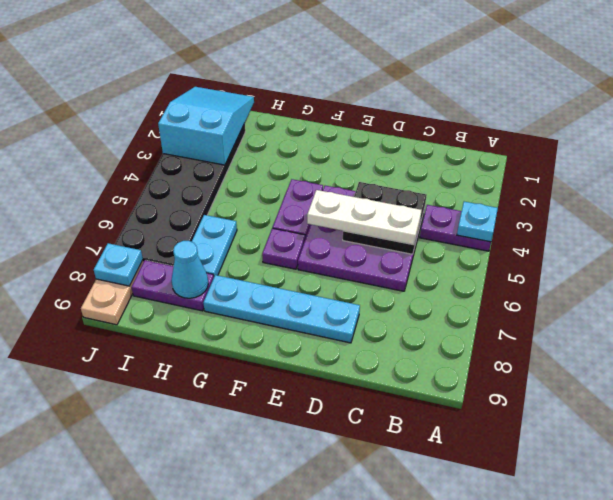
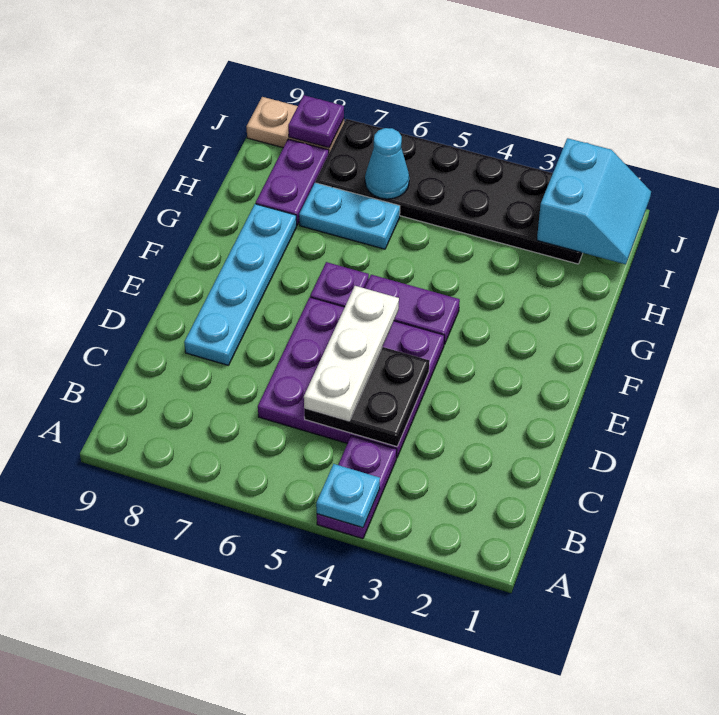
cyan 1x1 cone [171,241,208,298] -> cyan 1x1 cone moved to [365,128,409,199]
cyan 2x3 slope [158,87,254,165] -> cyan 2x2 slope [537,138,651,264]
cyan 1x1 plate [94,243,143,286] -> purple 1x1 plate [288,95,344,148]

